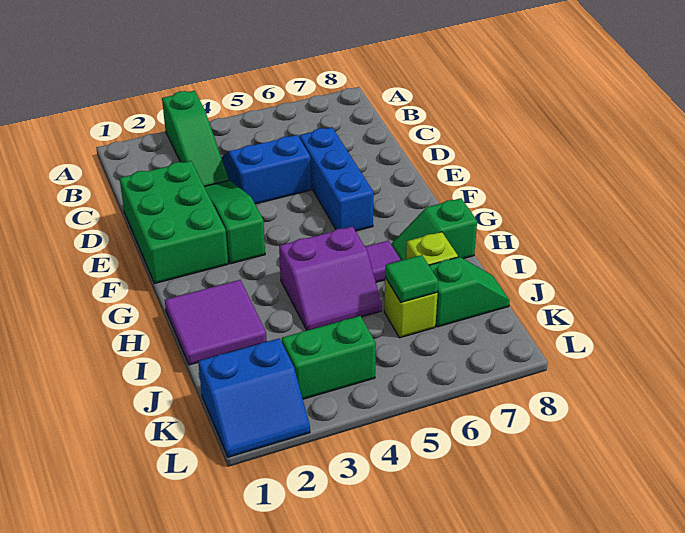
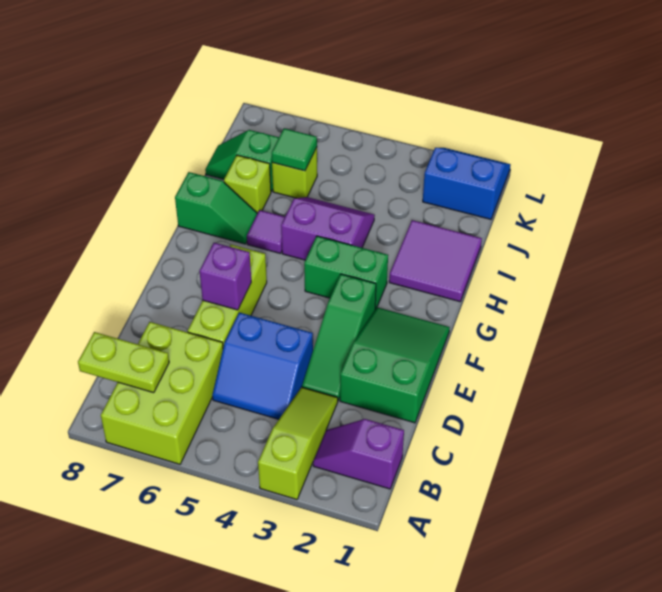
green 1x3 slope [162,91,229,186] -> lime 1x3 slope [258,387,338,500]
none -> lime 2x3 brick [101,322,223,464]
none -> purple 1x2 slope [313,419,404,489]
none -> lime 1x2 plate [78,332,169,393]
green 2x3 brick [120,161,228,283] -> green 2x3 slope [340,307,450,423]
blue 1x3 brick [300,127,374,231] -> lime 1x3 brick [188,245,267,347]
none -> purple 1x1 brick [200,243,251,310]
green 1x2 brick [282,316,376,399] -> green 1x2 brick moved to [304,236,388,309]

